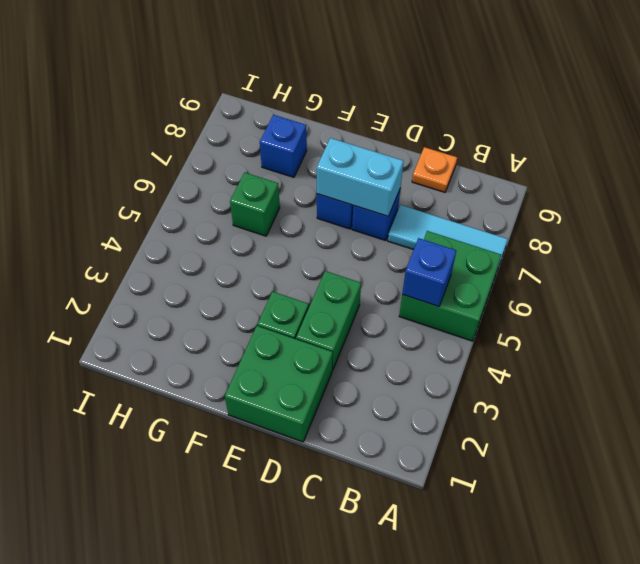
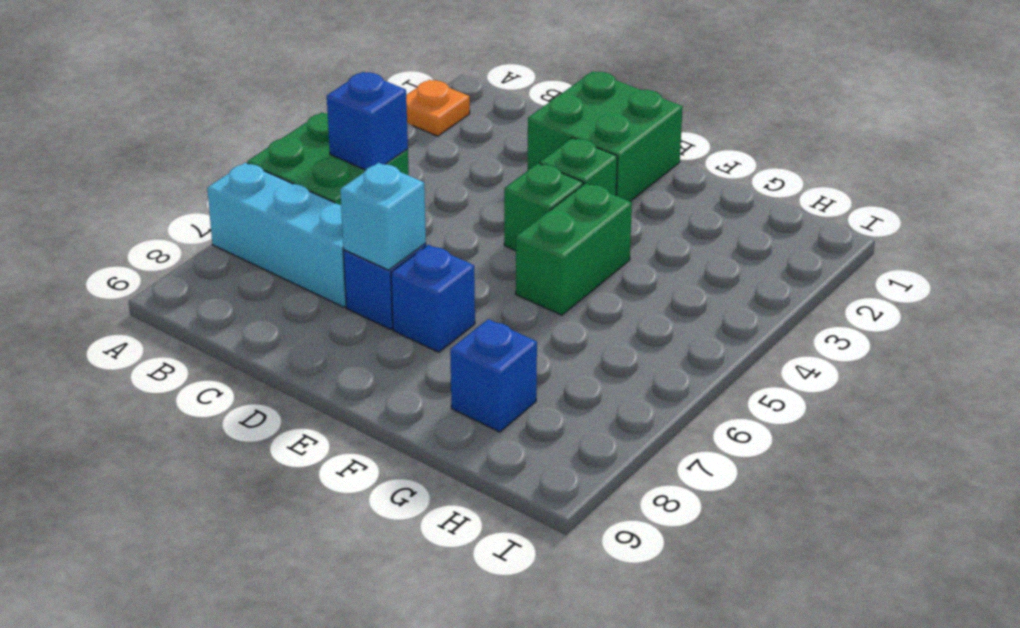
cyan 1x3 tile [388,205,508,270] -> cyan 1x3 brick [207,163,346,307]
orange 1x1 plate [412,147,457,192] -> orange 1x1 plate moved to [406,80,470,136]
green 1x2 brick [296,271,361,370] -> green 1x2 brick moved to [516,183,632,315]
cyan 1x2 brick [317,138,404,216] -> cyan 1x1 brick [340,163,426,270]
green 1x1 brick [230,172,280,236] -> green 1x1 brick moved to [504,163,583,251]

